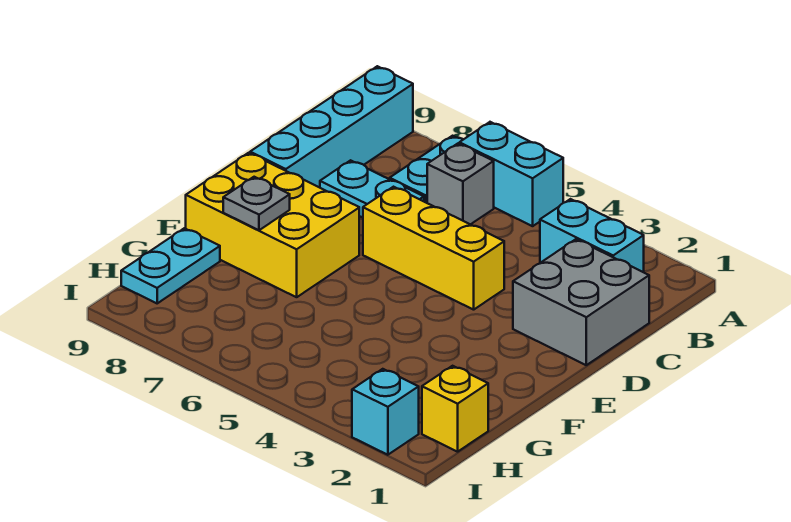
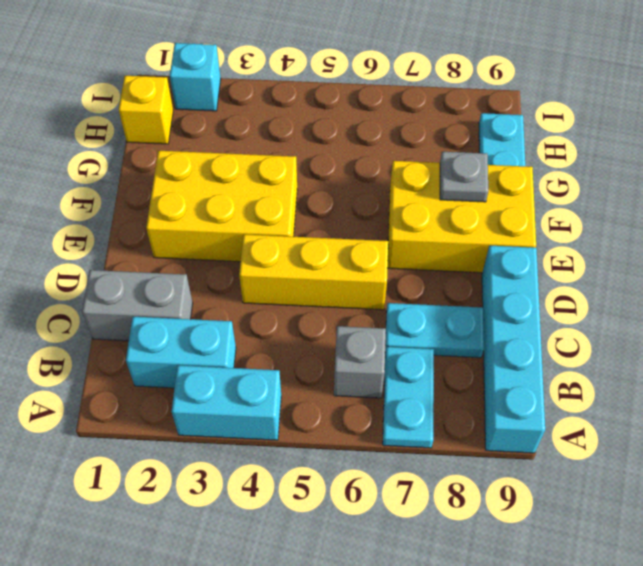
cyan 1x2 brick [459,122,563,226] -> cyan 1x2 brick moved to [171,365,281,440]
grey 2x2 brick [513,239,649,365] -> grey 1x2 brick [82,270,193,341]
none -> yellow 2x3 brick [146,151,297,262]

